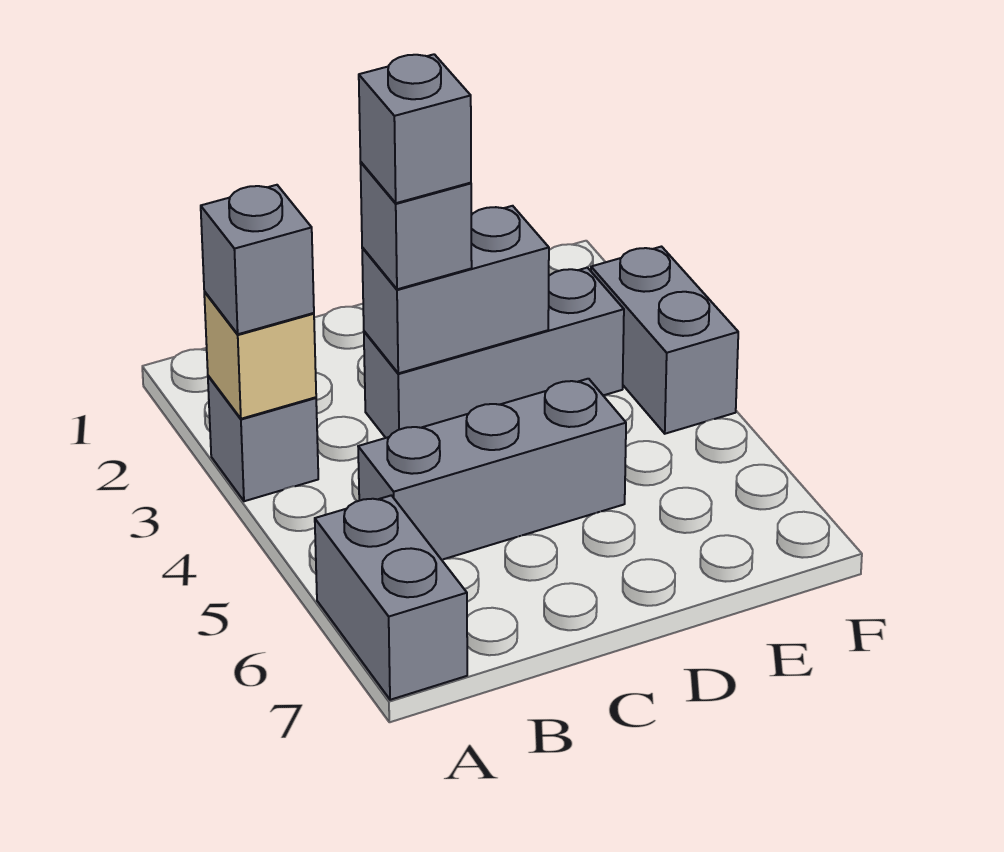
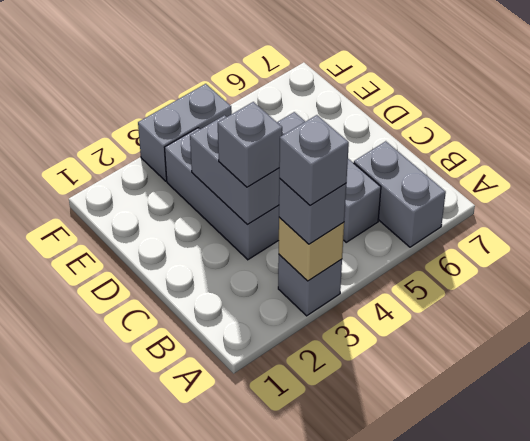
grey 1x2 brick [315,495,467,700] -> grey 1x2 brick turned to [354,141,446,247]
grey 1x1 brick [359,54,471,203] -> grey 1x1 brick moved to [279,115,349,206]

